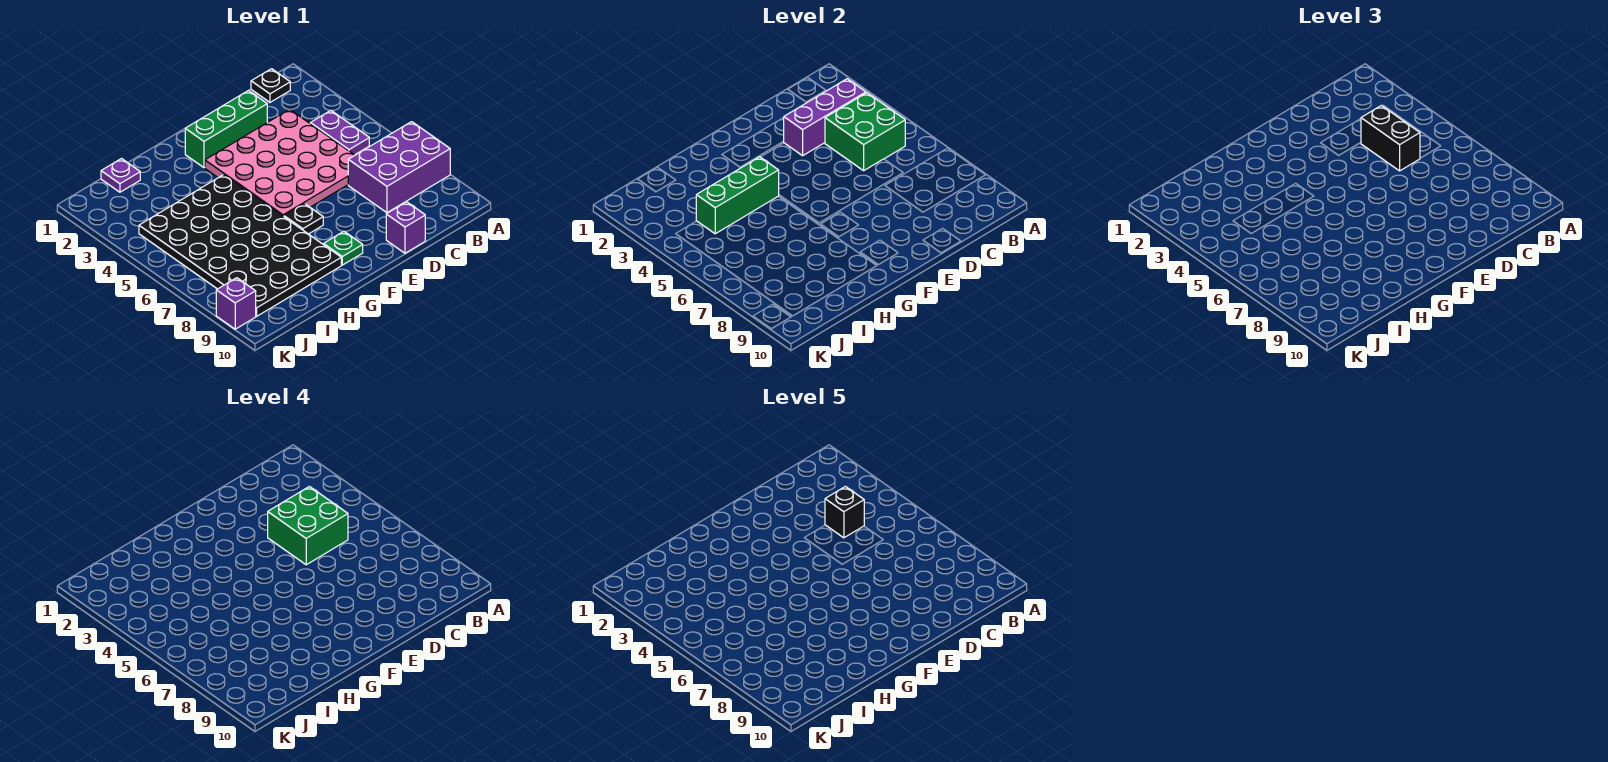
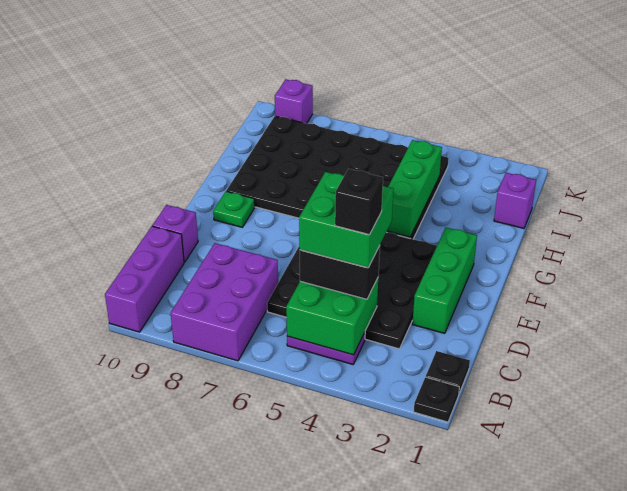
purple 1x3 brick [784,79,866,156] -> purple 1x3 brick moved to [105,226,184,332]
pink 4x4 plate [205,109,355,217] -> black 4x4 plate [267,232,437,349]
black 1x1 plate [284,204,323,234] -> black 1x1 plate moved to [414,377,459,422]
purple 1x1 plate [101,159,140,192] -> purple 1x1 brick [494,173,536,228]

